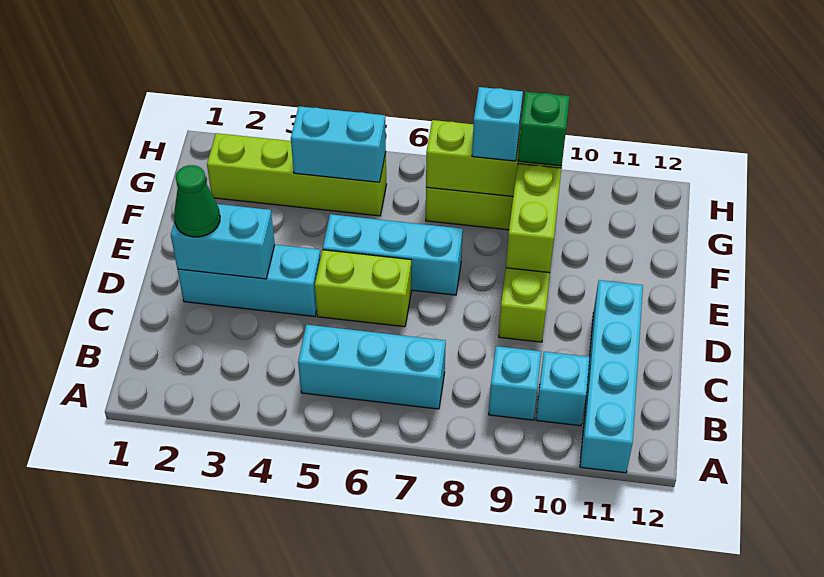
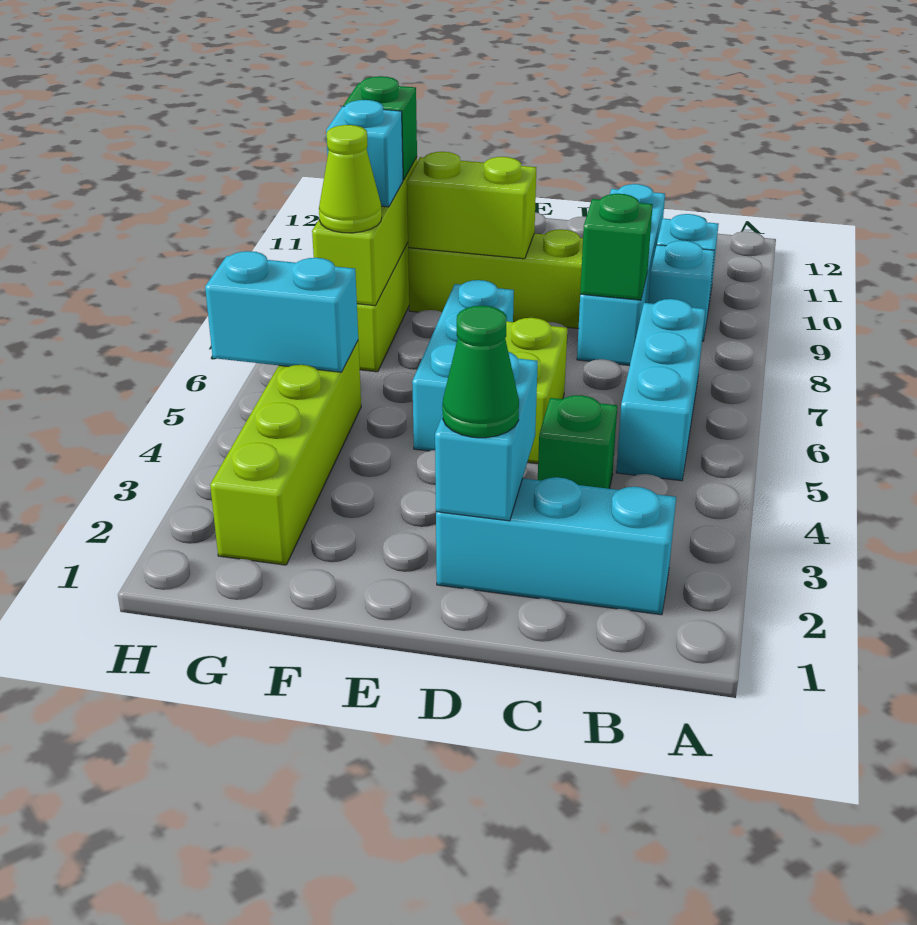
cyan 1x4 brick [580,280,643,473] -> cyan 1x4 brick turned to [577,184,665,366]
none -> green 1x1 brick [538,395,617,489]
none -> green 1x1 brick [580,194,653,300]
cyan 1x3 brick [177,245,321,317] -> cyan 1x3 brick turned to [436,477,676,615]
cyan 1x2 brick [291,106,386,182] -> cyan 1x2 brick turned to [205,251,358,372]
none -> lime 1x1 cone [319,125,382,233]

